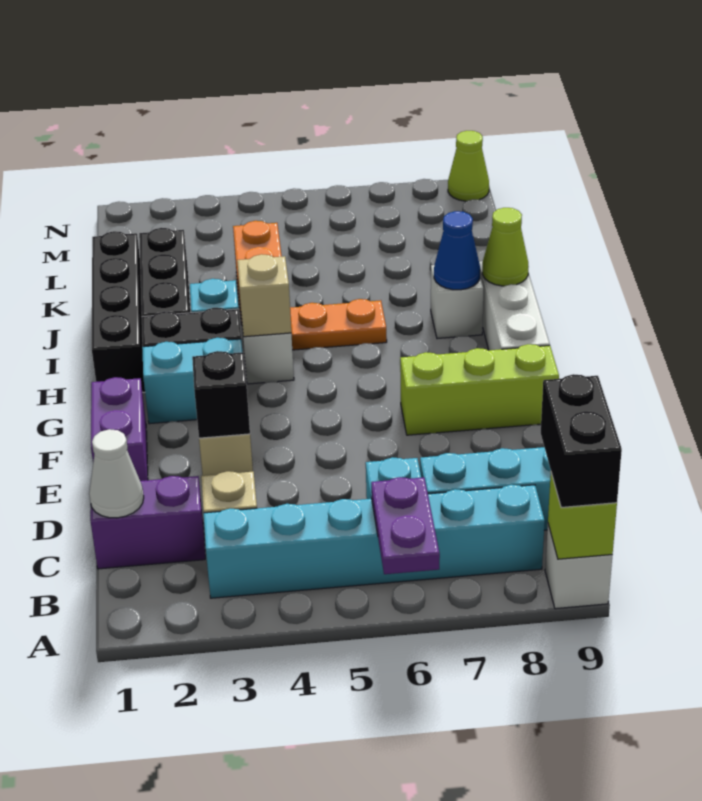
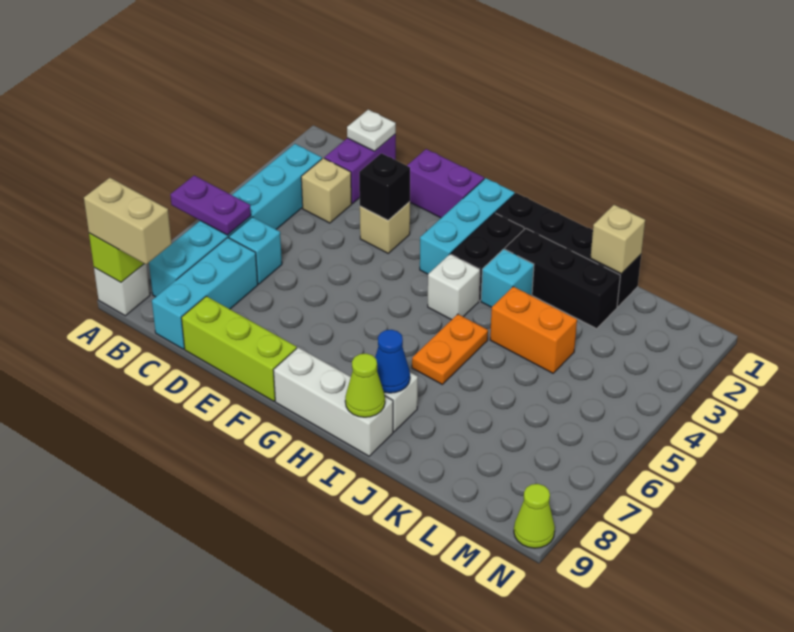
black 1x2 brick [541,374,622,507] -> tan 1x2 brick [84,178,172,265]
white 1x1 cone [89,429,144,518] -> white 1x1 plate [347,110,396,151]
lime 1x3 brick [400,344,559,435] -> lime 1x3 brick turned to [181,296,297,401]
cyan 1x2 brick [142,338,242,424] -> cyan 1x3 brick [420,178,515,274]
tan 1x1 brick [237,254,291,337] -> tan 1x1 brick moved to [590,205,645,274]

